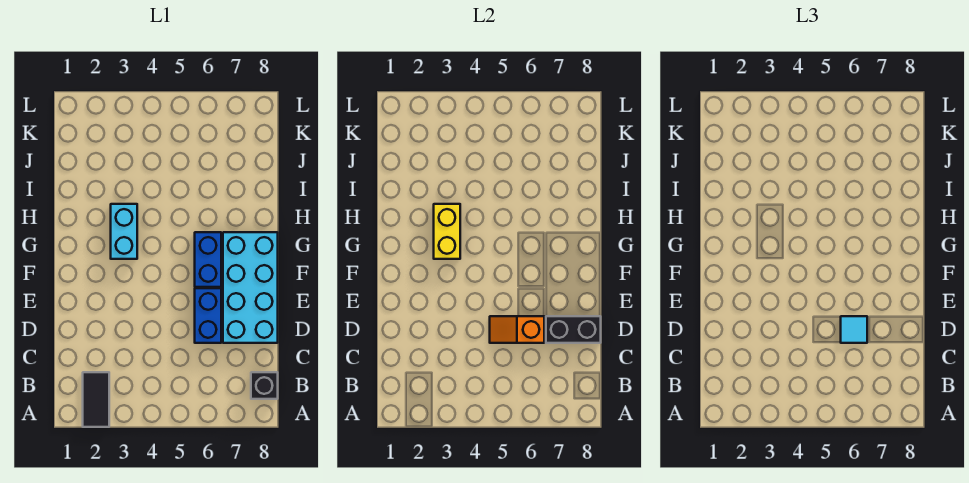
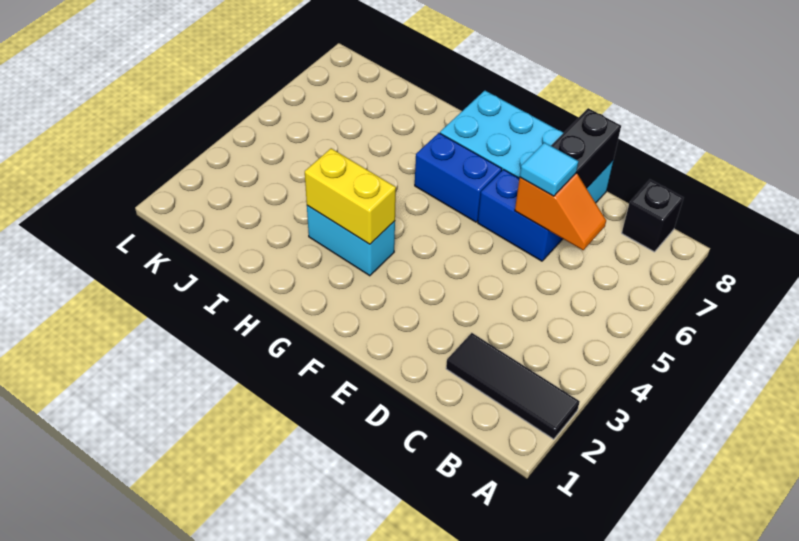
black 1x2 tile [83,372,109,427] -> black 1x3 tile [446,333,580,439]
orange 1x2 slope [490,316,544,343] -> orange 1x2 slope turned to [515,173,606,250]

